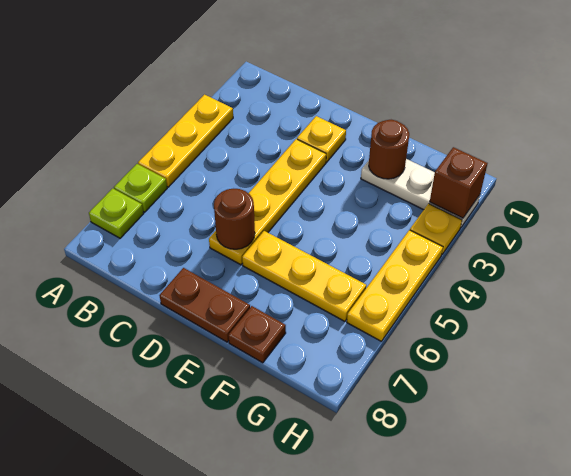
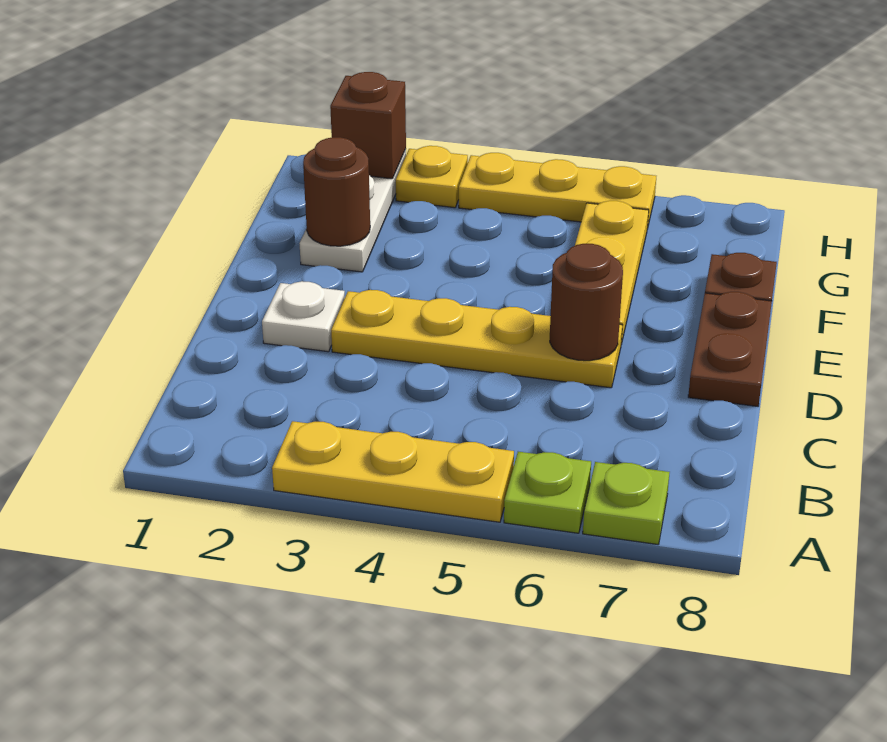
yellow 1x1 plate [297,116,346,162] -> white 1x1 plate [262,281,345,352]

